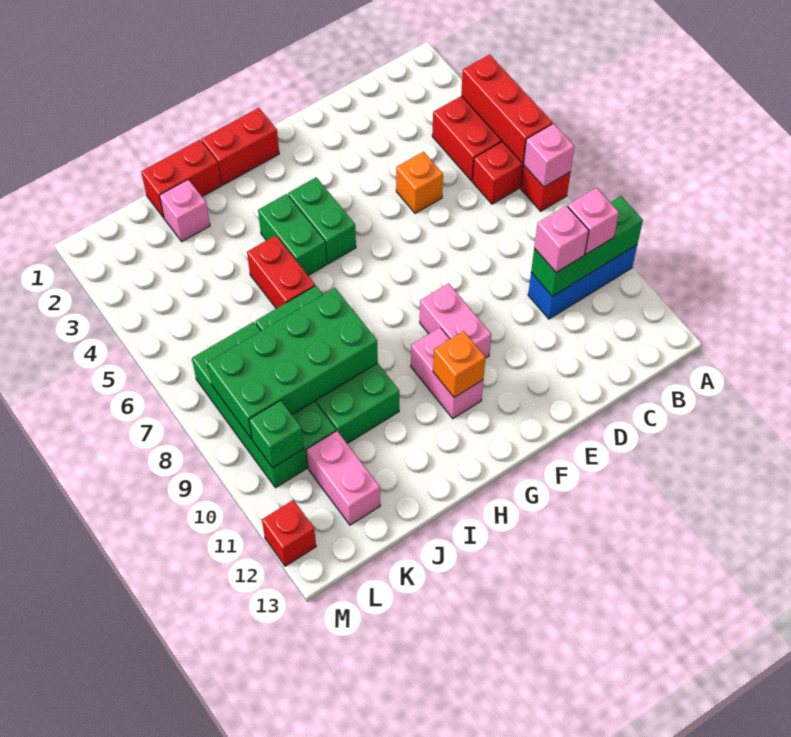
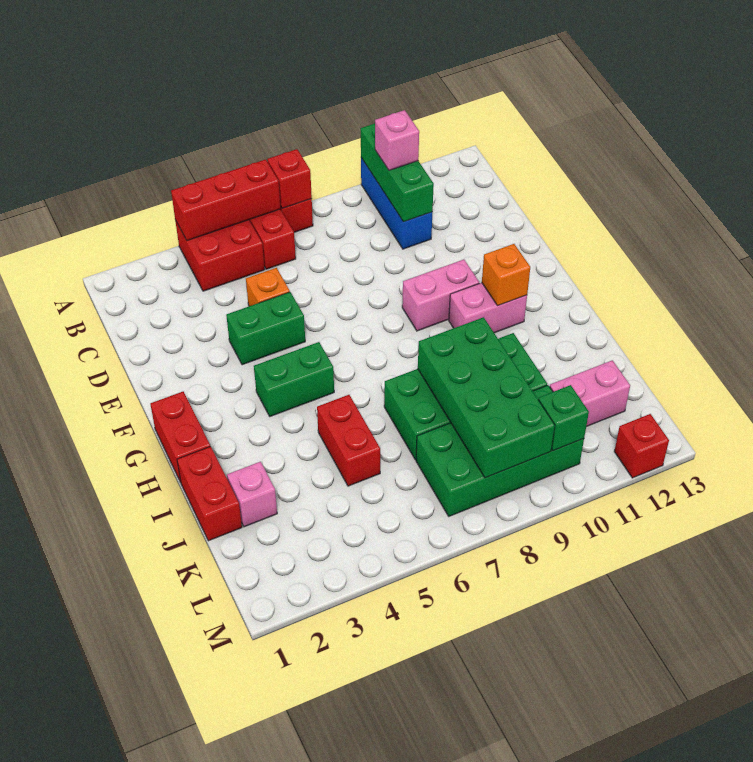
pink 1x1 brick [524,124,575,187] -> red 1x1 brick [267,149,312,208]
pink 1x1 brick [534,206,589,272] -> none
green 1x2 brick [258,194,327,275] -> green 1x2 brick moved to [226,292,305,365]
red 1x2 brick [247,235,315,309] -> red 1x2 brick turned to [317,395,380,486]

